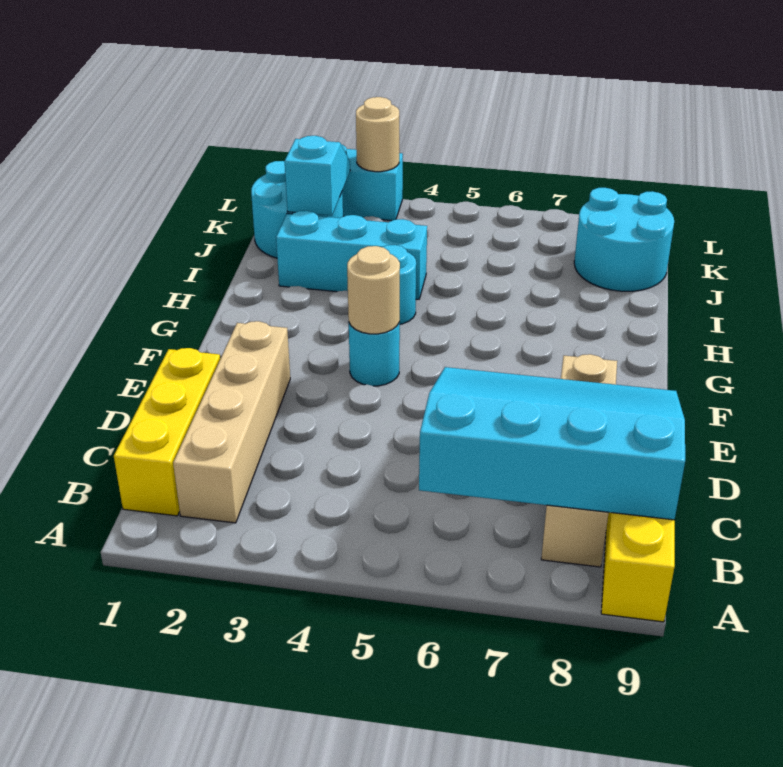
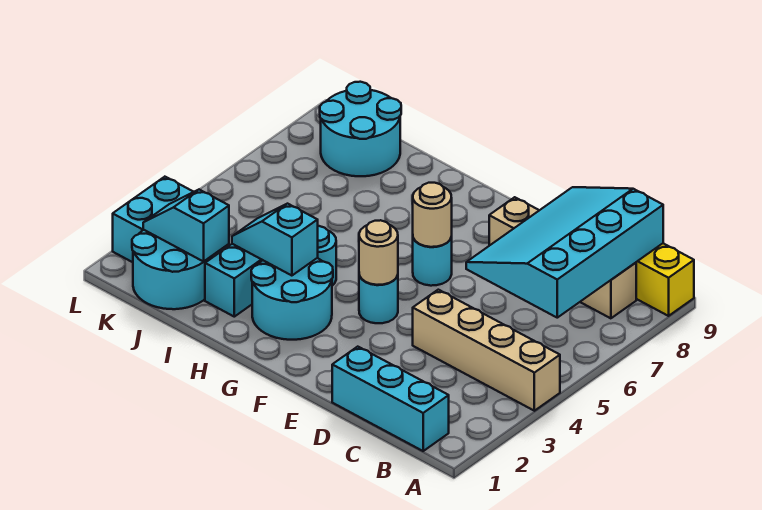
yellow 1x3 brick [114,348,220,516] -> cyan 1x3 brick [332,347,449,451]
tan 1x4 brick [173,321,290,523] -> tan 1x4 brick moved to [413,290,560,411]
none -> cyan 1x1 round brick [413,237,452,286]
none -> cyan 2x2 round brick [251,258,333,340]
none -> cyan 1x2 slope [232,204,318,276]
tan 1x1 round brick [356,97,399,172] -> tan 1x1 round brick moved to [413,183,452,247]

